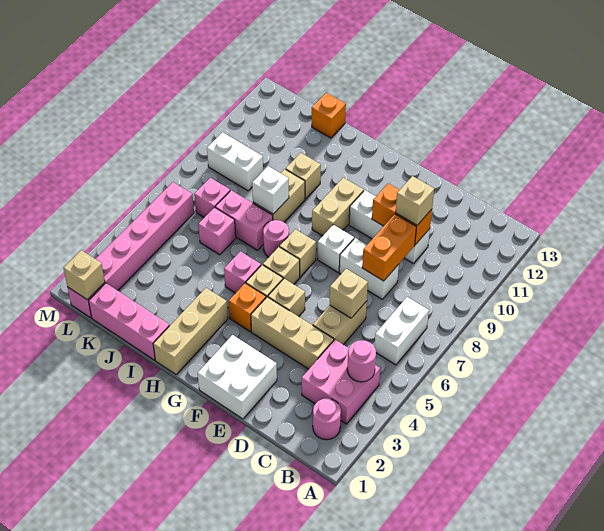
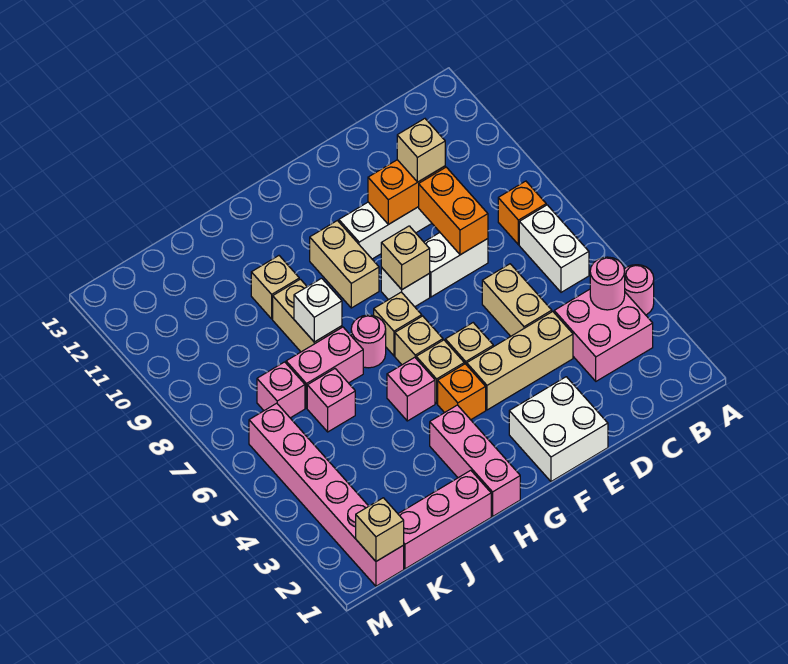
pink 1x1 round brick [313,398,341,440] -> pink 1x1 round brick moved to [624,265,654,315]
tan 1x1 brick [330,269,368,318] -> tan 1x1 brick moved to [381,226,430,289]
tan 1x3 brick [153,288,228,374] -> pink 1x3 brick [430,405,520,516]
orange 1x1 brick [312,93,346,138] -> orange 1x1 brick moved to [498,181,546,245]
white 1x2 brick [207,132,263,191] -> none

